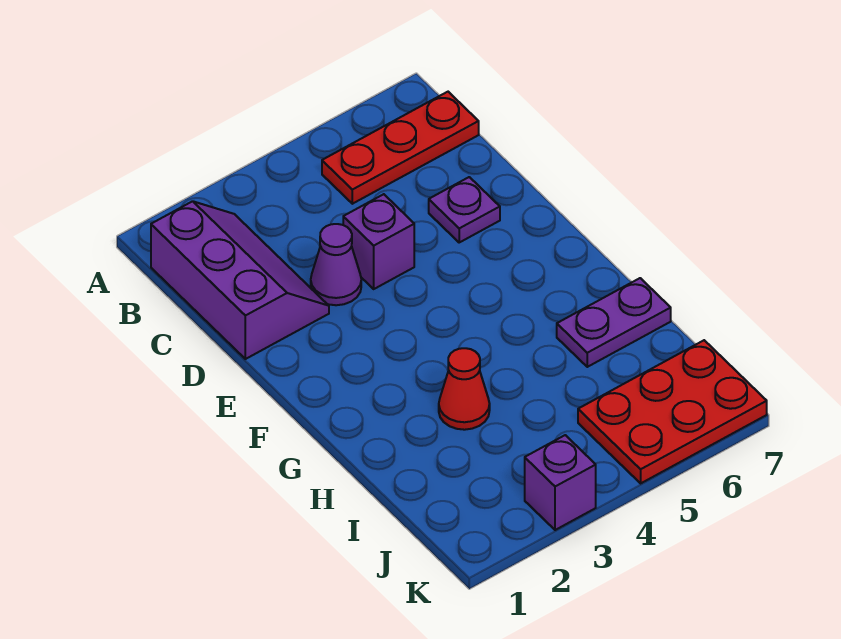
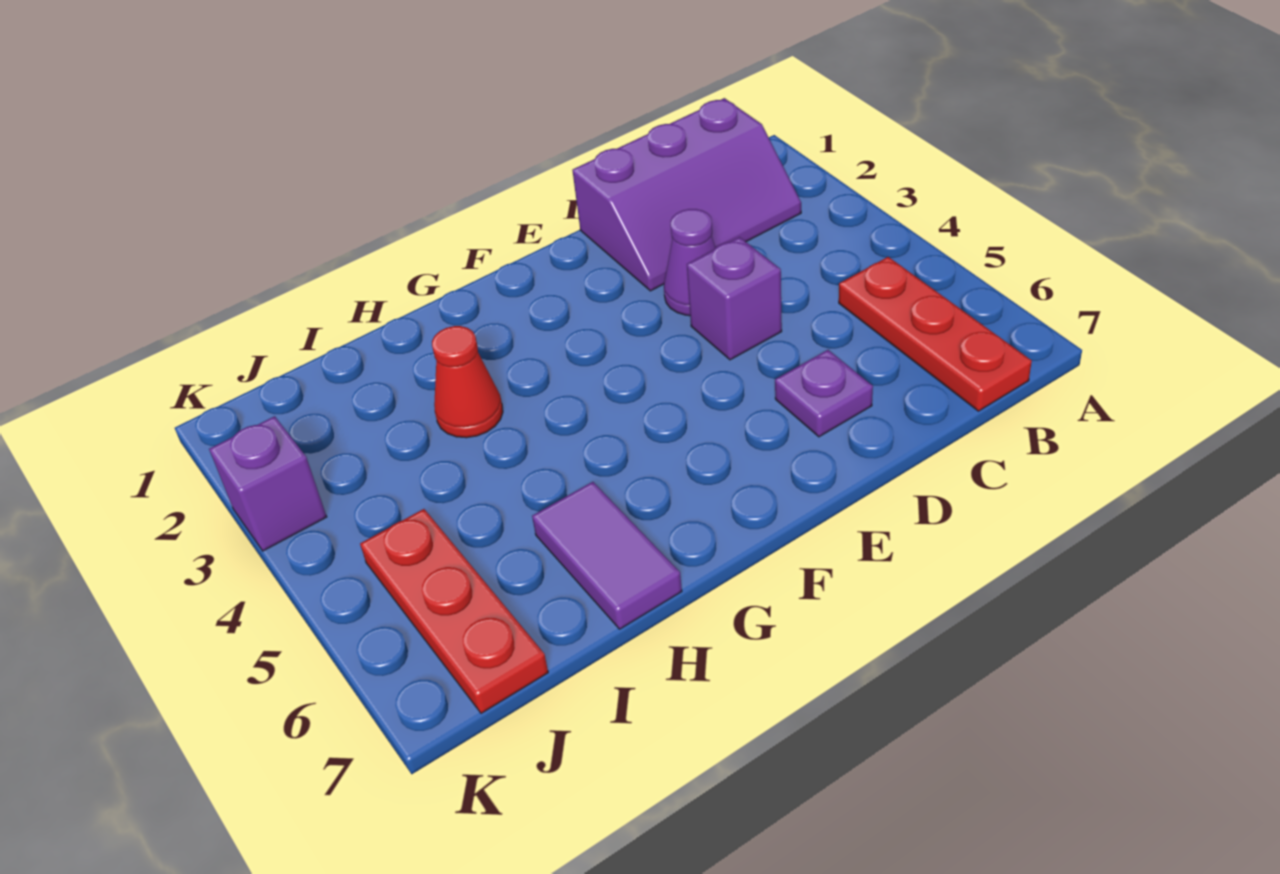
purple 1x2 plate [557,278,671,367] -> purple 1x2 tile [532,482,682,629]
red 2x3 plate [578,340,767,483] -> red 1x3 plate [360,509,548,713]

